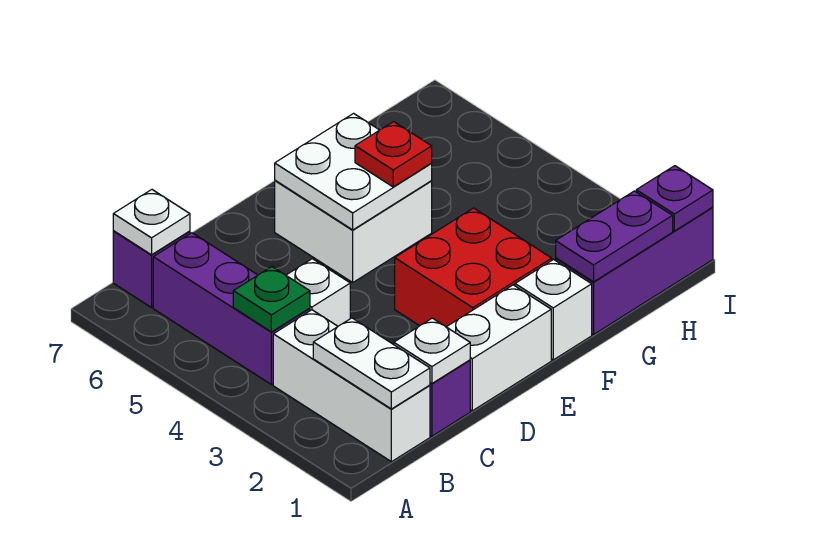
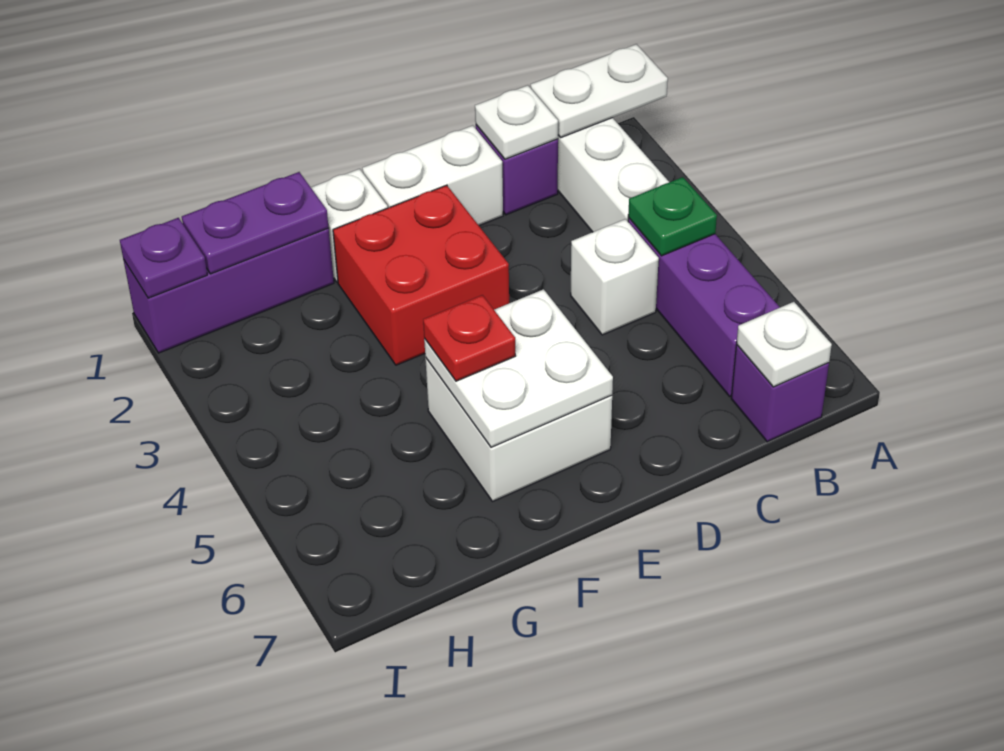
white 1x2 plate [313,318,430,409] -> white 1x2 plate turned to [531,44,668,138]

